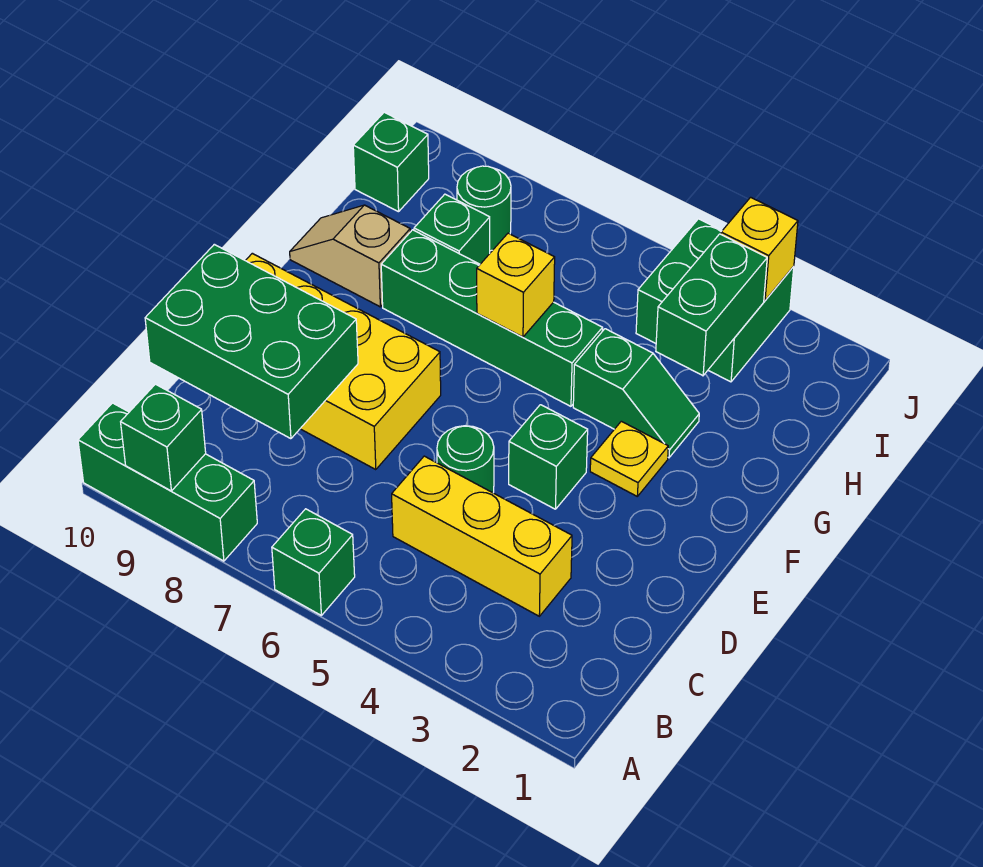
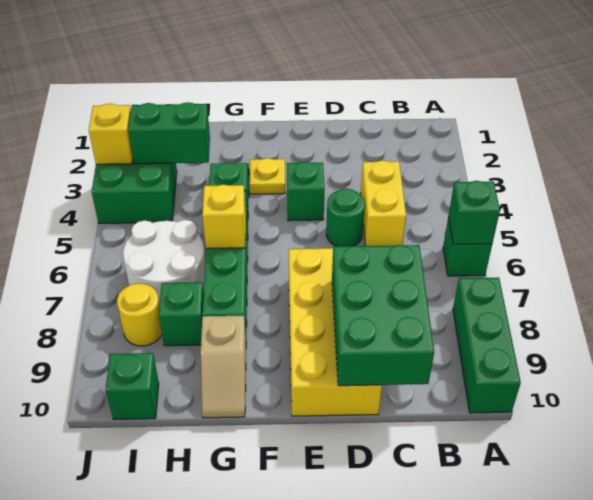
green 1x1 brick [121,384,206,491] -> green 1x1 brick moved to [449,181,500,245]
yellow 1x3 brick [392,456,572,616] -> yellow 1x2 brick [361,161,406,246]
none -> white 2x2 round brick [123,220,205,305]
green 1x1 round brick [457,166,511,251] -> yellow 1x1 round brick [117,283,162,346]

